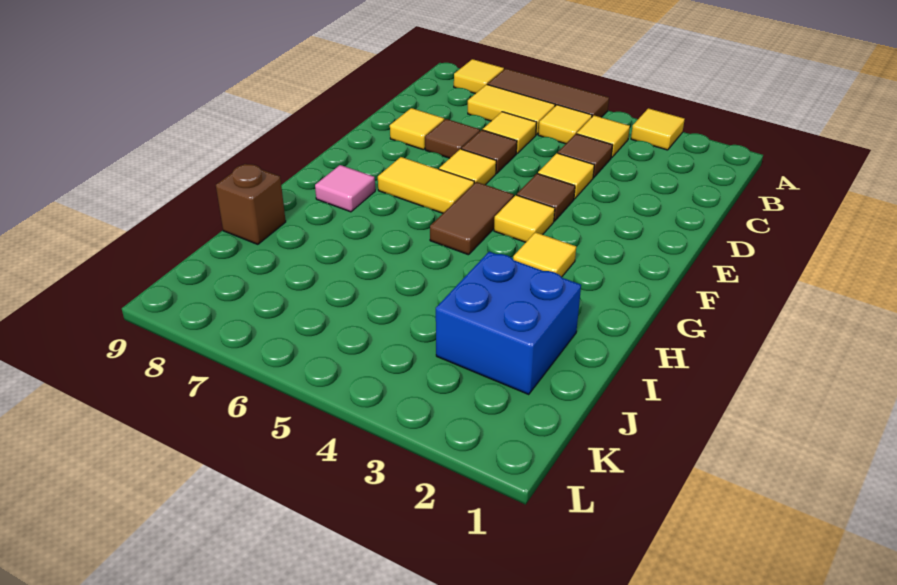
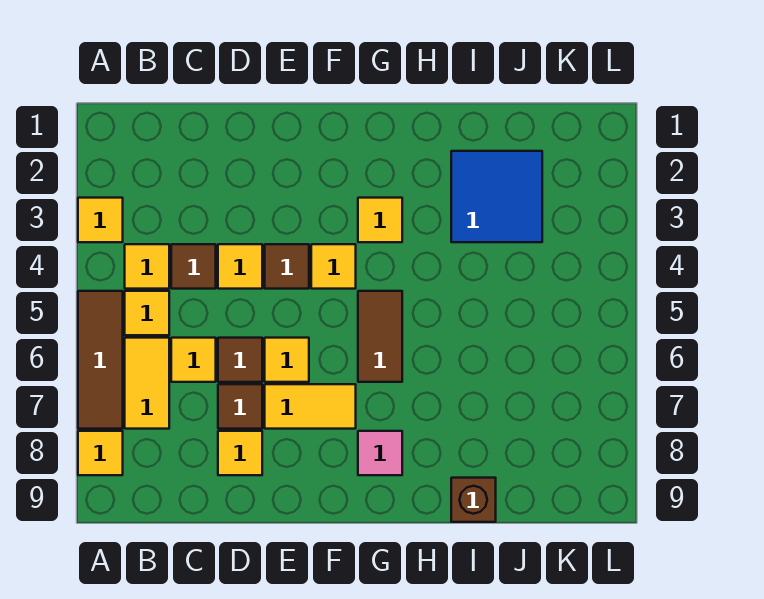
brown 1x2 tile [430,182,514,255] -> brown 1x2 tile turned to [358,291,402,382]
yellow 1x2 tile [378,157,474,213] -> yellow 1x2 tile turned to [265,384,356,429]
blue 2x2 brick [436,252,581,394] -> blue 2x2 tile [451,151,542,242]

